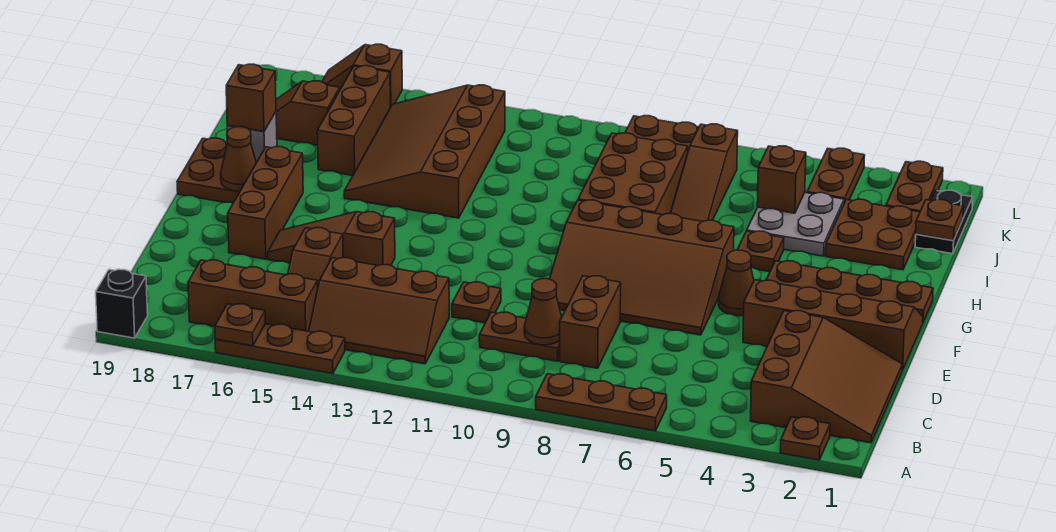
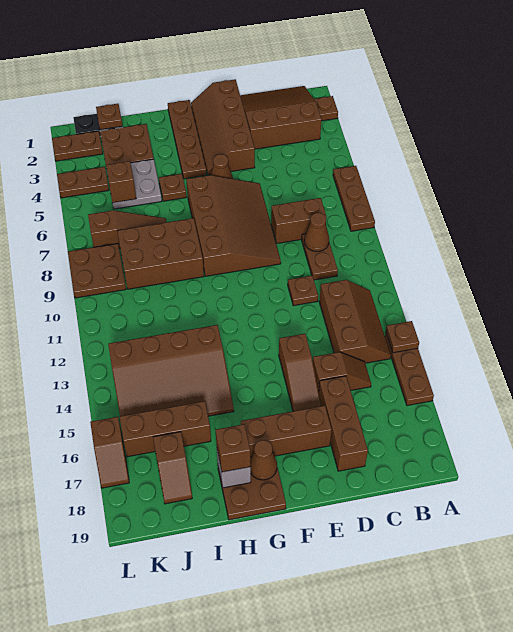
brown 1x1 plate [215,304,265,346] -> brown 1x1 plate moved to [386,321,419,353]
black 1x1 brick [96,269,148,338] -> none
brown 1x3 brick [188,260,318,331] -> brown 1x3 brick moved to [319,376,368,471]

